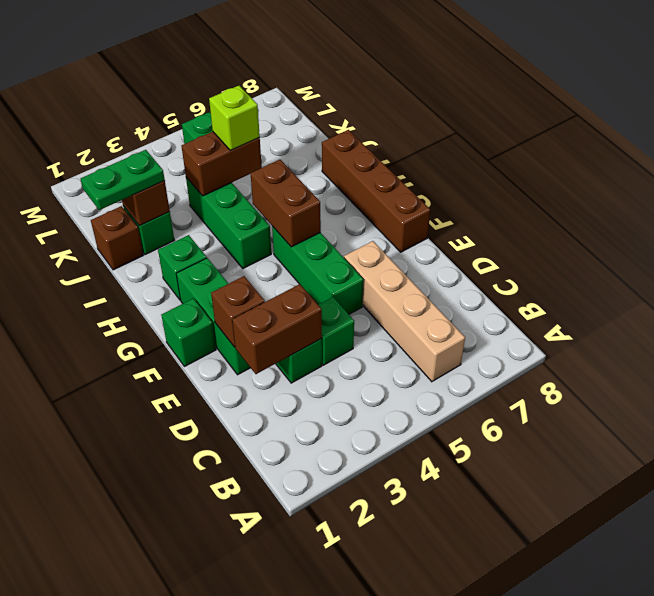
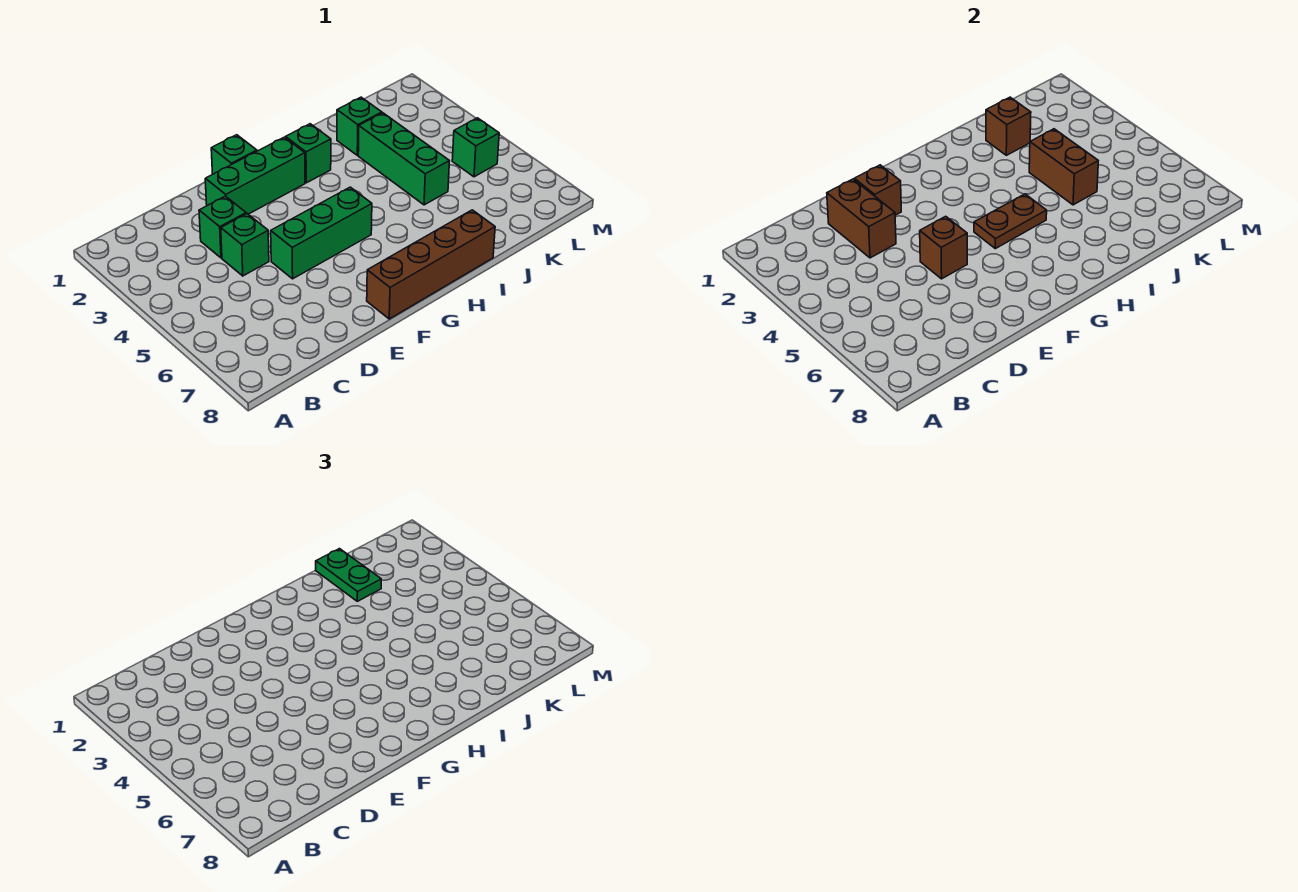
tan 1x4 brick [344,241,465,382] -> none
brown 1x2 brick [251,160,321,247] -> brown 1x2 plate [974,194,1047,249]
green 1x3 brick [186,177,271,268] -> green 1x3 brick turned to [358,113,449,205]
brown 1x1 brick [91,206,143,270] -> brown 1x1 brick moved to [920,216,967,279]
lime 1x1 brick [209,86,260,150] -> none

